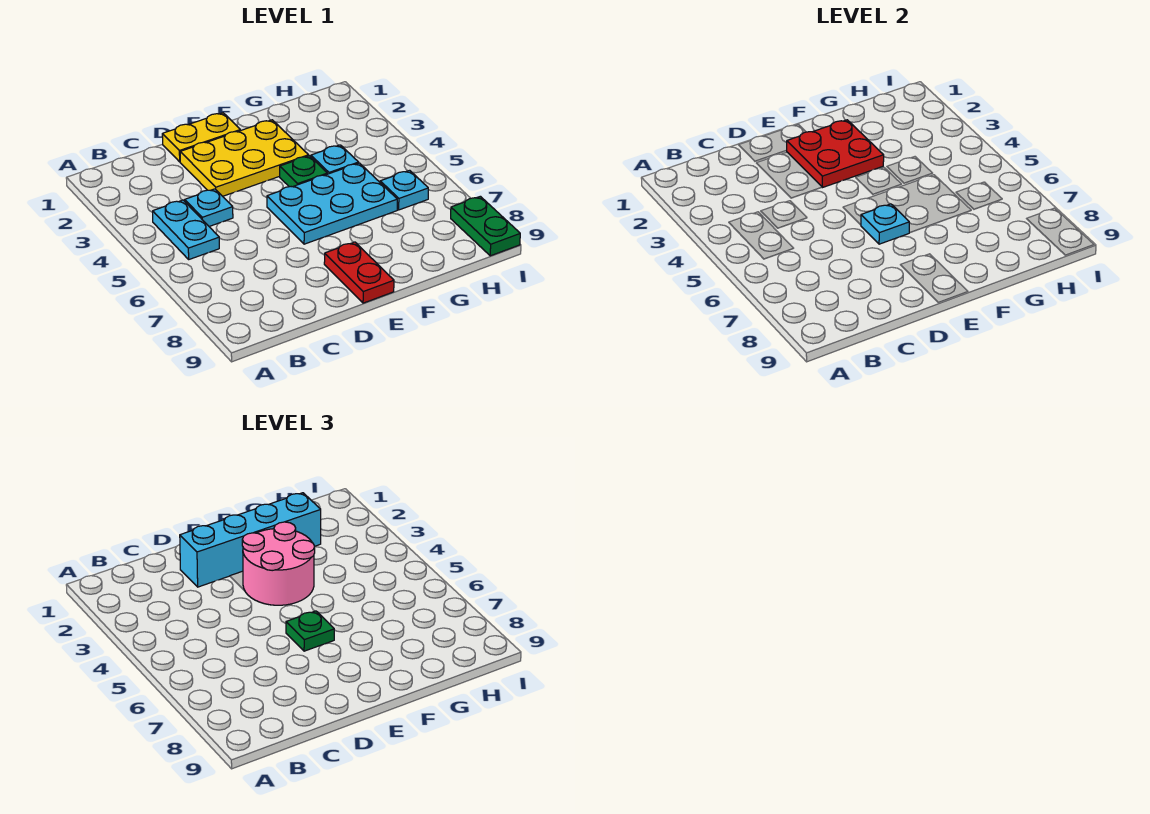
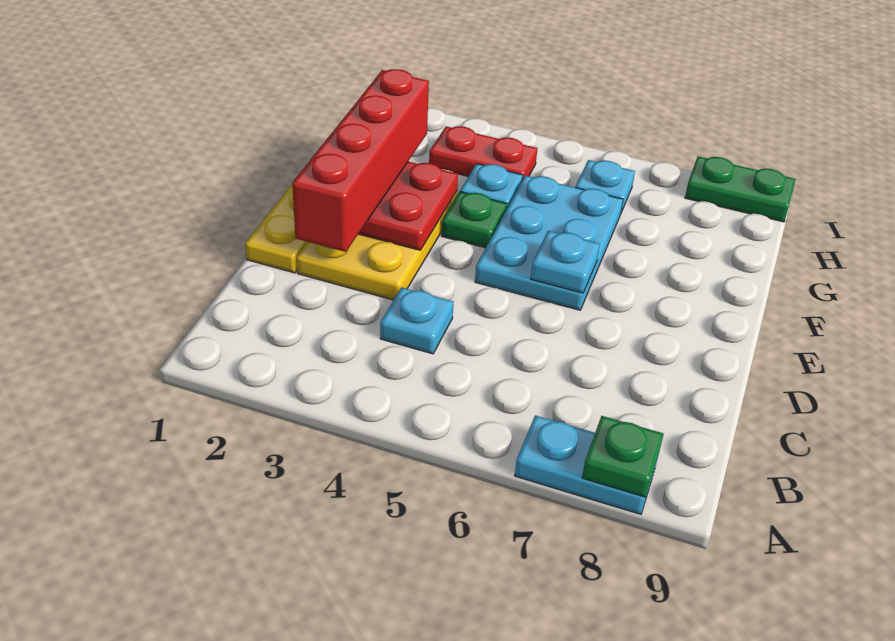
cyan 1x2 plate [153,200,219,259] -> cyan 1x2 plate moved to [515,415,658,514]
cyan 1x4 brick [180,493,321,587] -> red 1x4 brick [292,69,429,252]
pink 2x2 round brick [242,522,315,605] -> none
green 1x1 plate [286,611,334,651] -> green 1x1 plate moved to [582,416,664,497]
red 1x2 plate [324,242,394,303] -> red 1x2 plate moved to [429,126,537,180]

